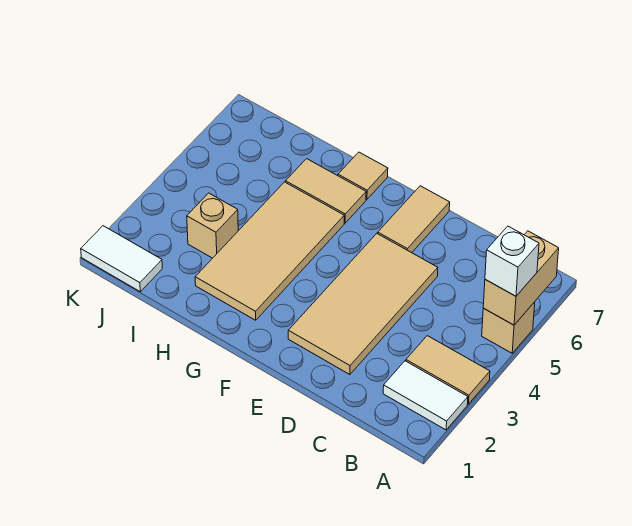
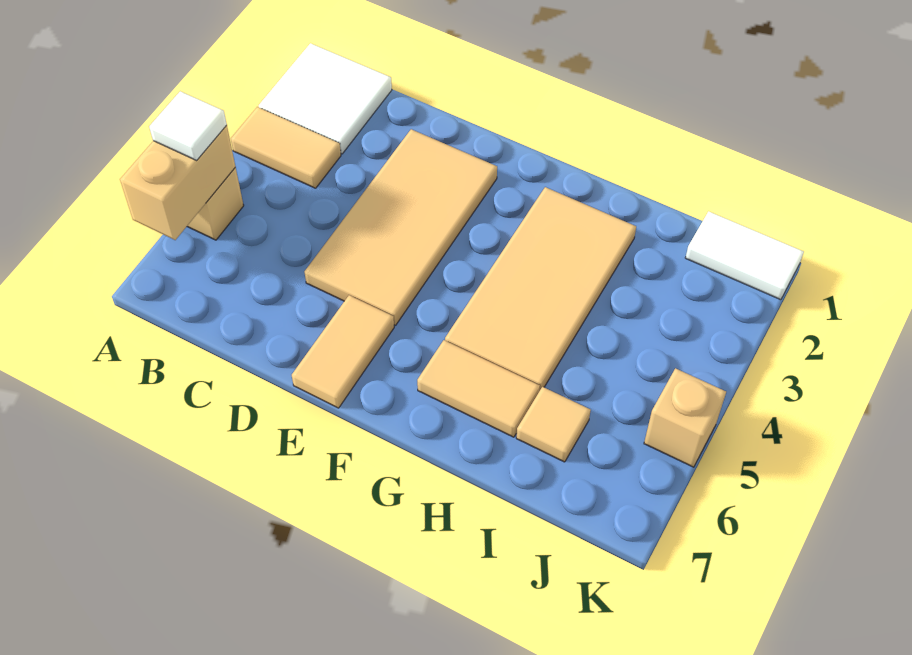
white 1x2 tile [383,361,468,430] -> white 2x2 tile [259,43,392,154]
white 1x1 brick [485,226,539,296] -> white 1x1 tile [149,91,227,160]
tan 1x1 tile [338,152,388,199] -> tan 1x1 tile moved to [516,387,591,462]
tan 1x1 brick [187,193,238,258] -> tan 1x1 brick moved to [644,368,726,467]

